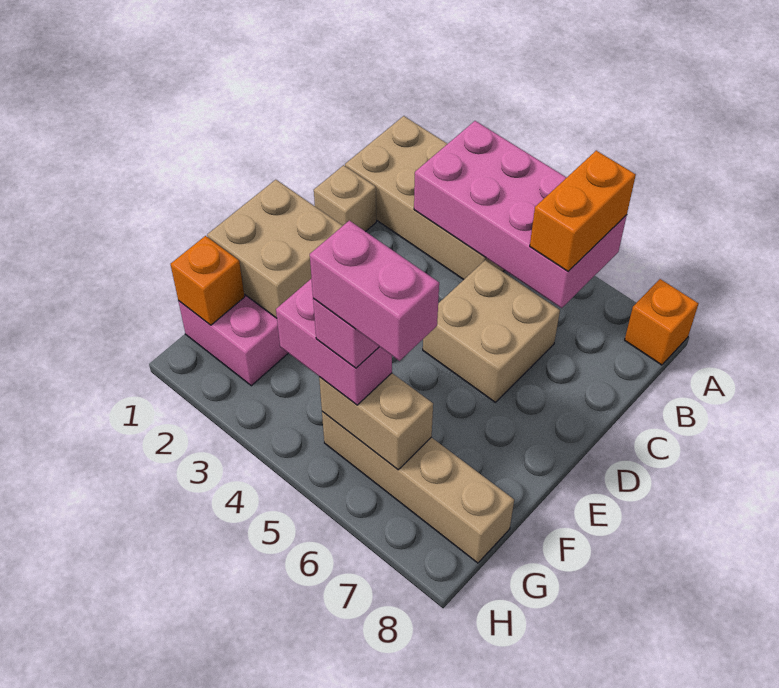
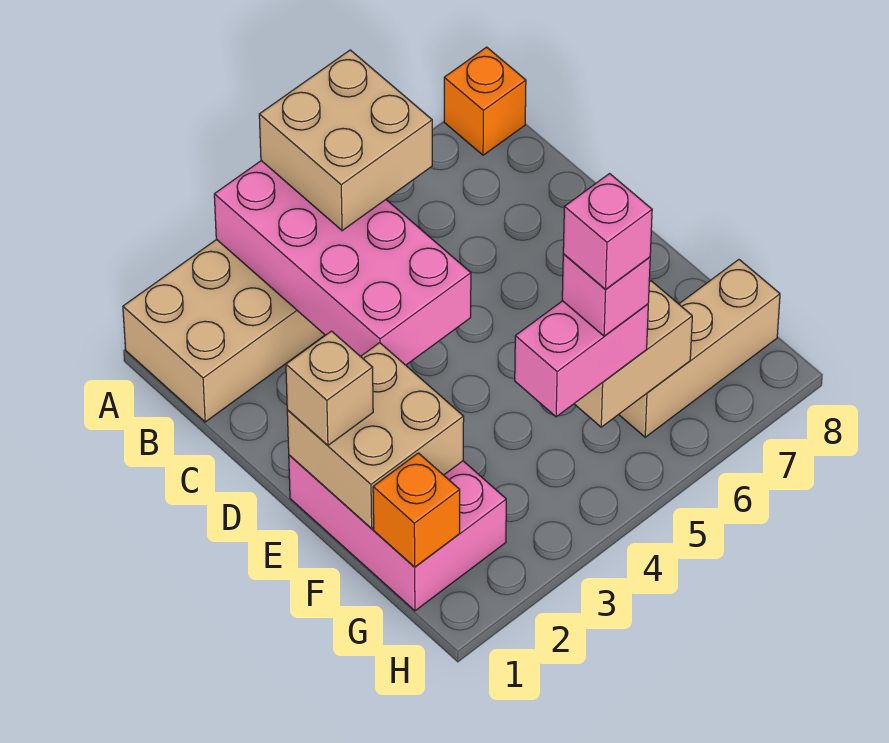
pink 2x4 brick [414,121,627,308] -> pink 2x4 brick turned to [214,161,471,365]
orange 1x2 brick [530,151,636,271] -> none
tan 1x1 brick [314,165,376,232] -> tan 1x1 brick moved to [286,331,373,445]
tan 2x2 brick [423,260,560,402] -> tan 2x2 brick moved to [259,50,432,231]
tan 1x4 brick [322,412,514,563] -> tan 1x3 brick [619,260,780,437]
pink 1x2 brick [310,221,439,361] -> pink 1x1 brick [563,174,652,289]

